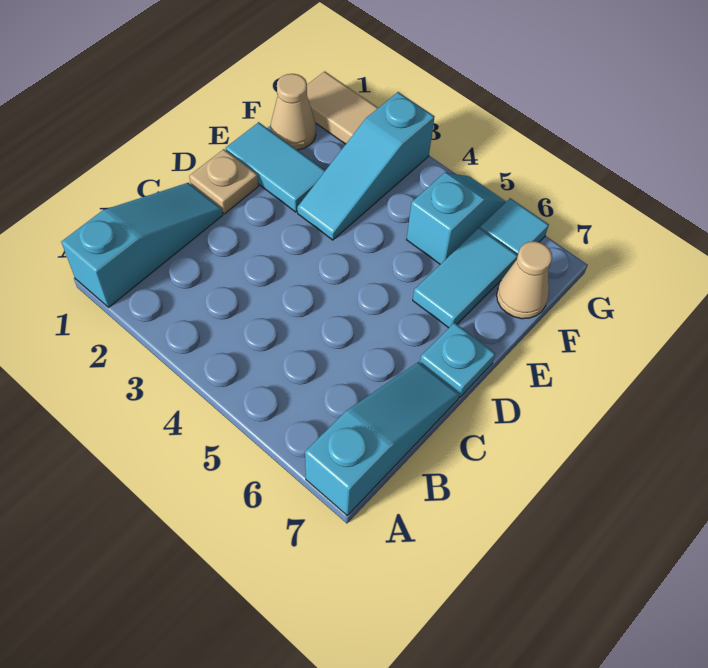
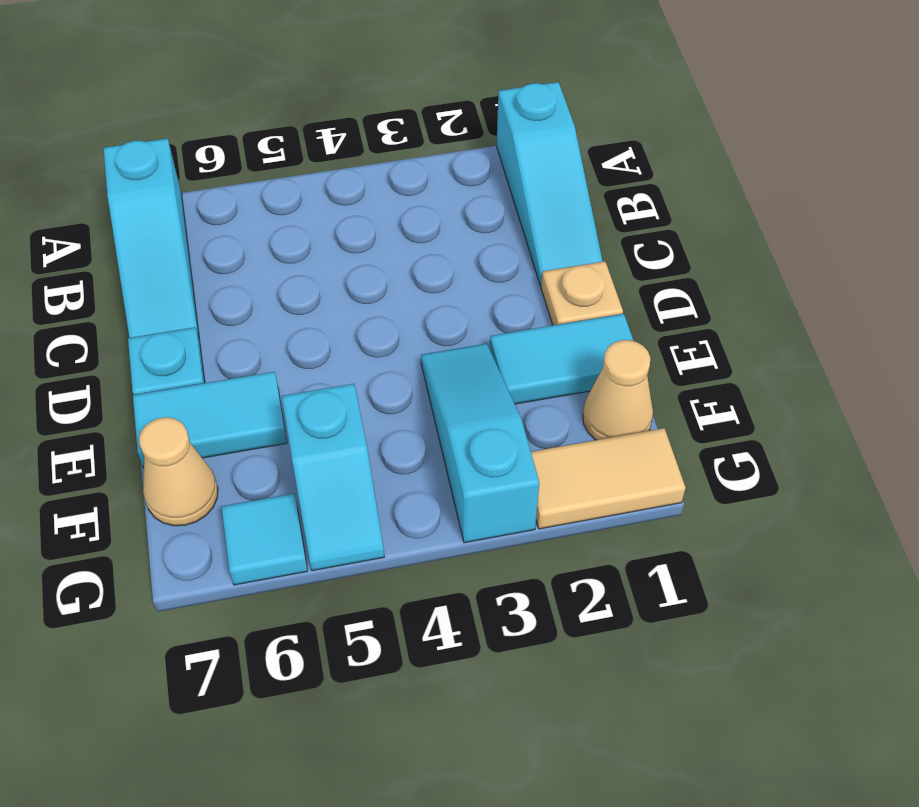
cyan 1x2 tile [413,228,518,328] -> cyan 1x2 tile turned to [133,372,287,468]

